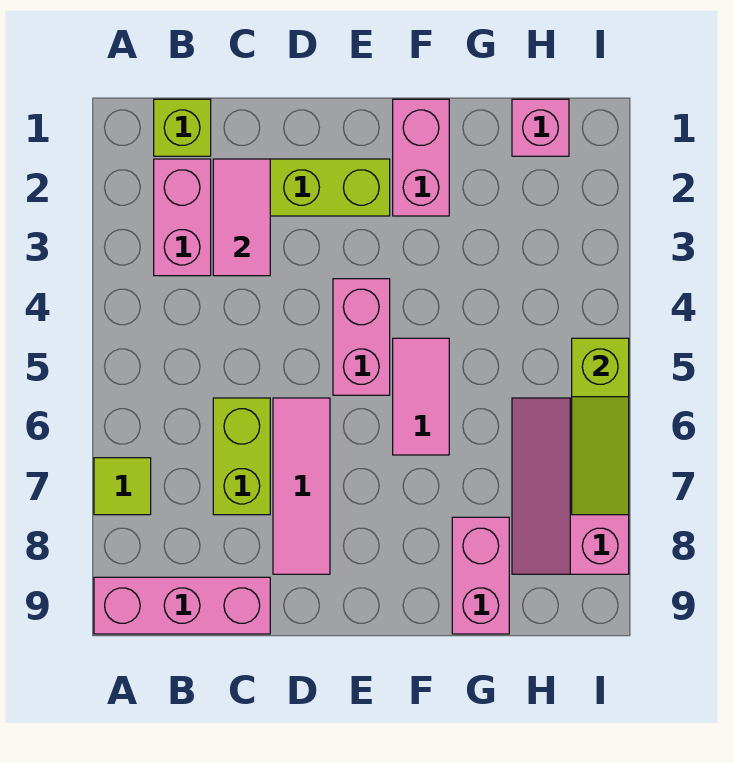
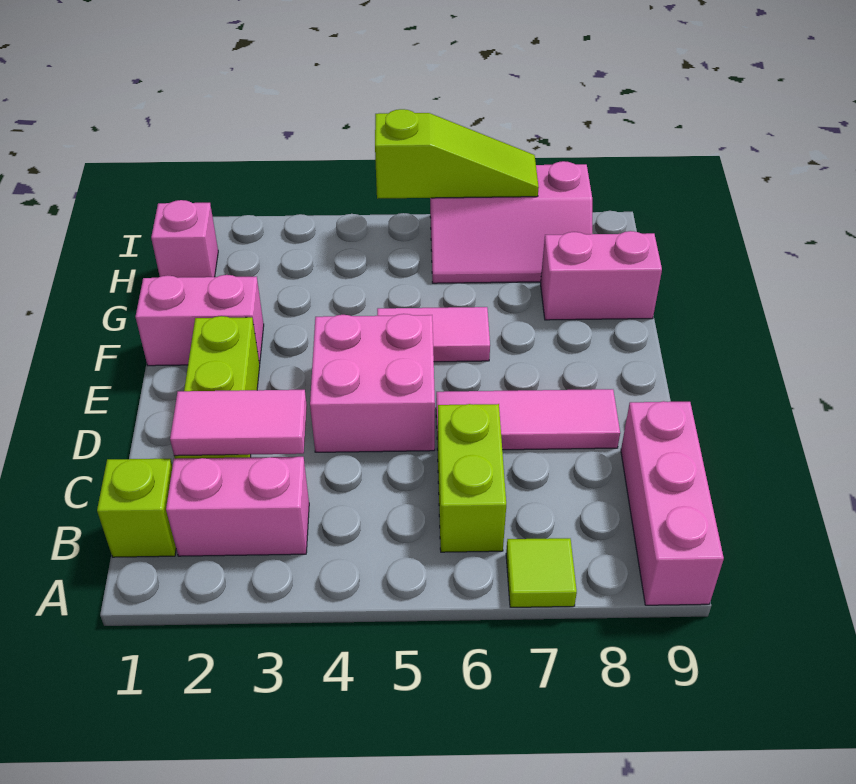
lime 1x2 brick [213,398,270,515] -> lime 1x2 brick turned to [438,404,506,552]
pink 1x2 brick [333,279,390,395] -> pink 2x2 brick [310,314,435,452]

